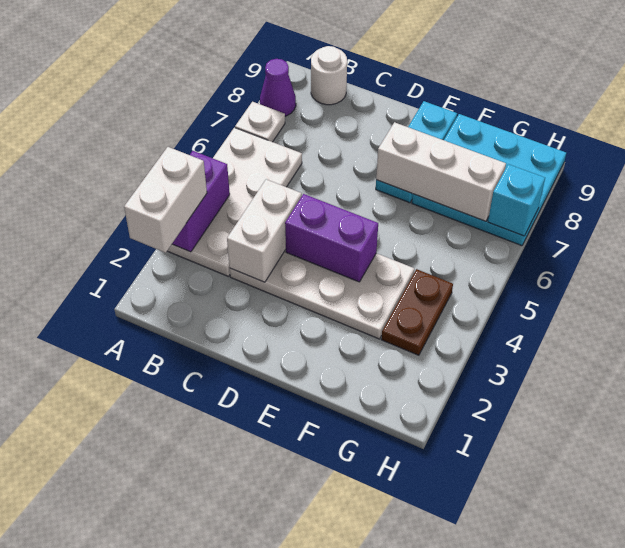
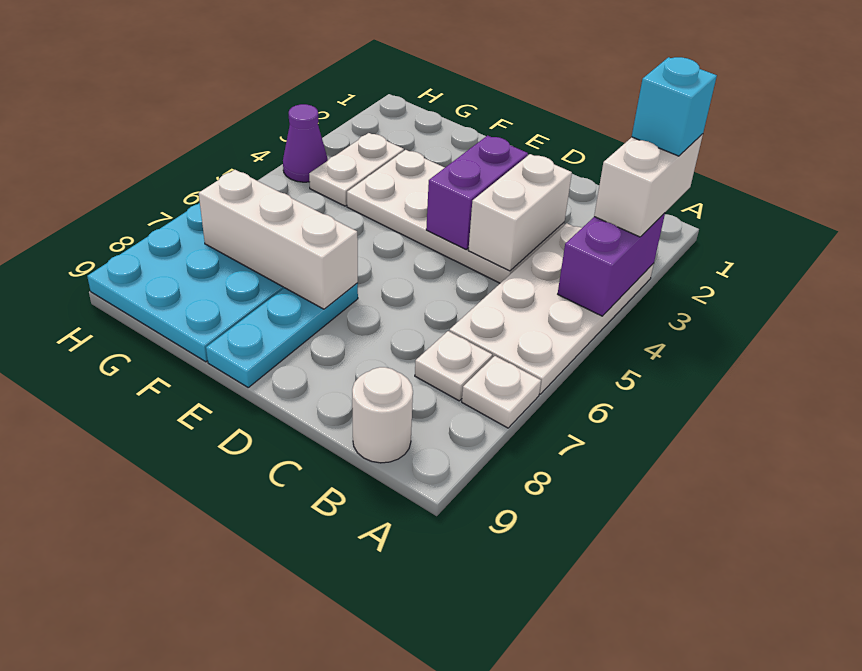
purple 1x1 cone [260,59,296,116] -> purple 1x1 cone moved to [283,104,328,182]
none -> white 1x1 plate [415,331,492,401]
purple 1x2 brick [285,194,378,282] -> purple 1x2 brick turned to [426,135,528,249]
brown 1x2 plate [381,269,453,355] -> white 1x2 plate [309,133,404,206]
cyan 1x1 brick [488,164,545,236] -> cyan 1x1 brick moved to [632,57,717,156]

